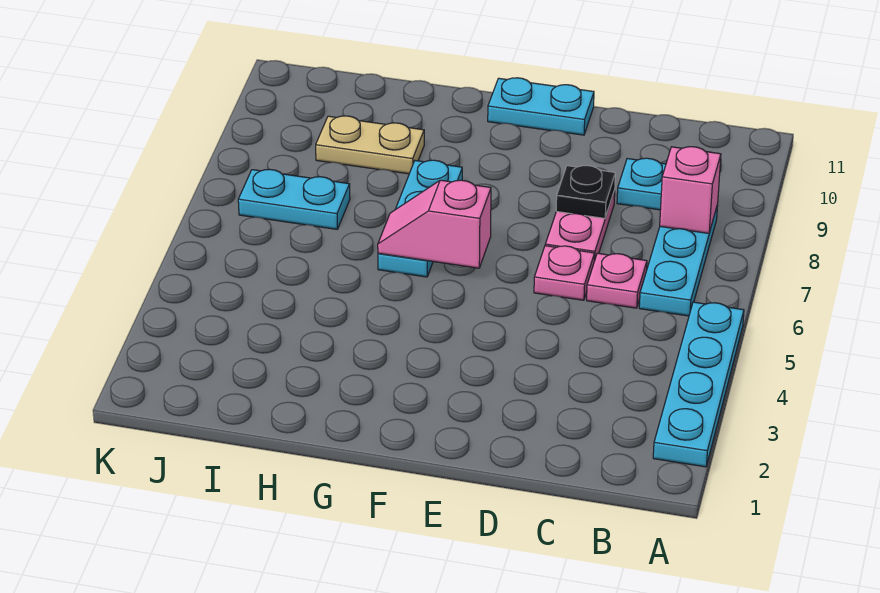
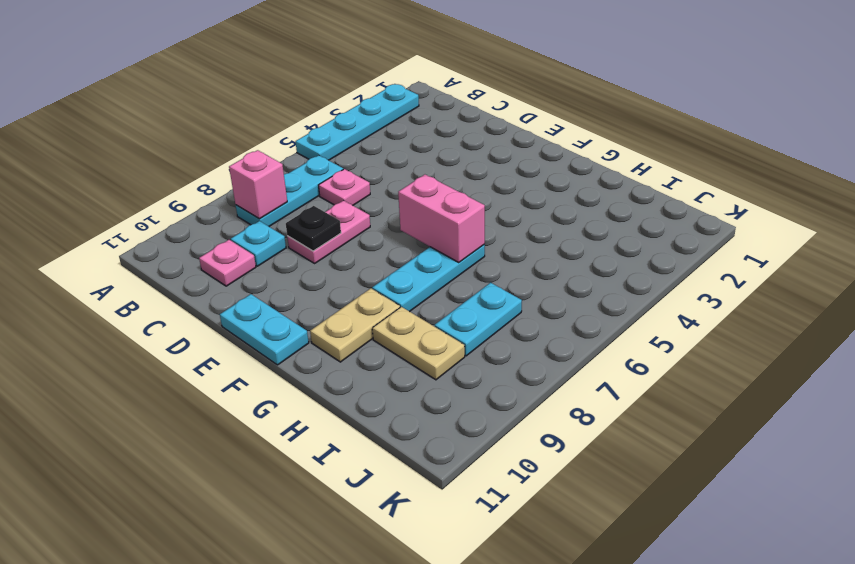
pink 1x1 plate [534,246,595,300] -> pink 1x1 plate moved to [199,240,256,286]
pink 1x2 slope [378,180,491,268] -> pink 1x2 brick [398,175,485,262]
none -> tan 1x2 plate [310,288,400,362]
cyan 1x2 plate [238,169,350,229] -> cyan 1x2 plate turned to [435,283,522,356]

